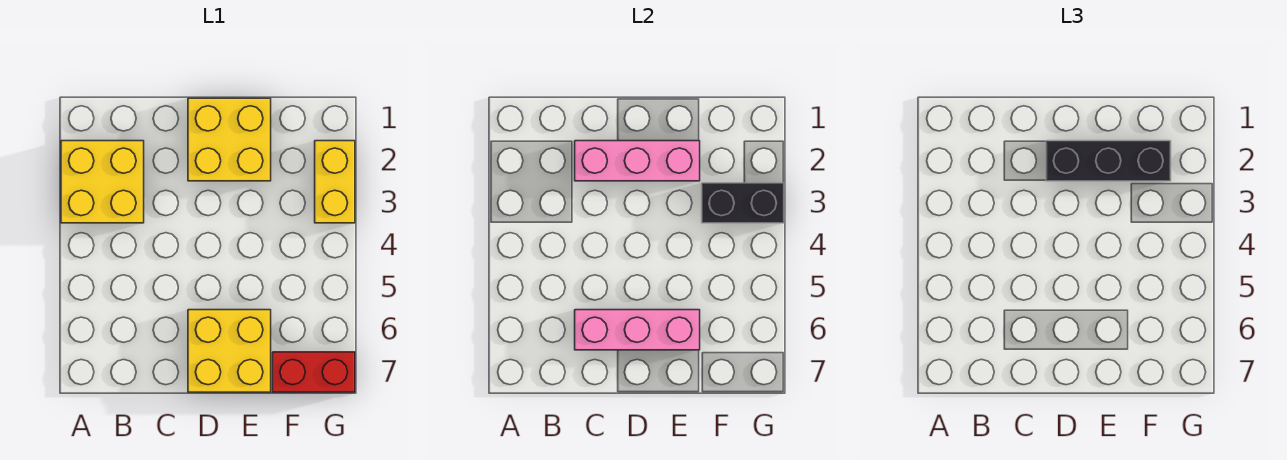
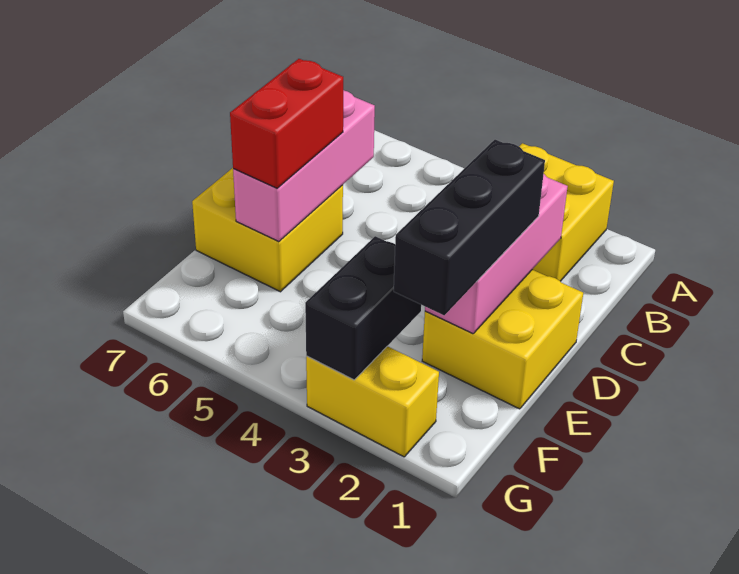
red 1x2 brick [273,352,355,392] -> red 1x2 brick moved to [230,59,343,188]

